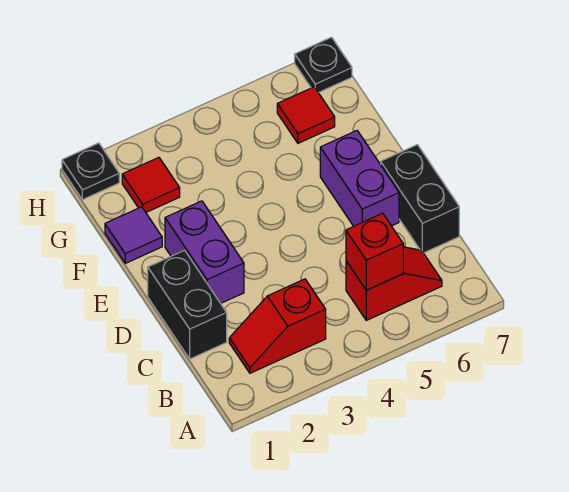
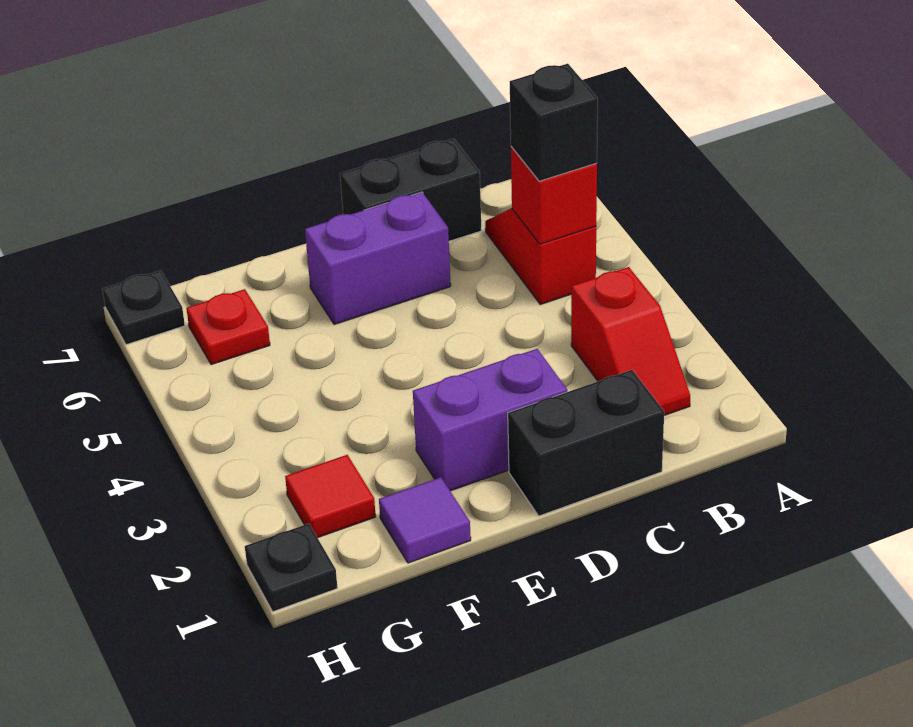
none -> black 1x1 brick [510,64,598,181]
red 1x1 tile [277,87,335,143] -> red 1x1 plate [186,289,270,365]

